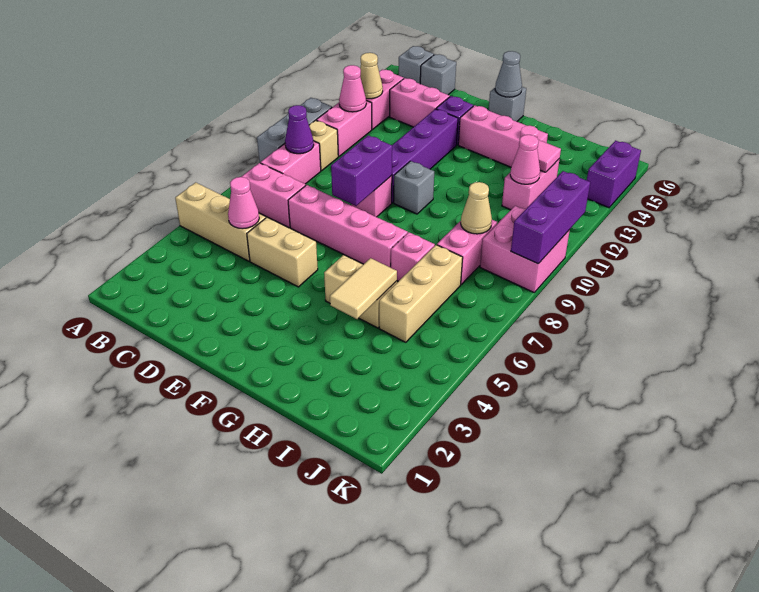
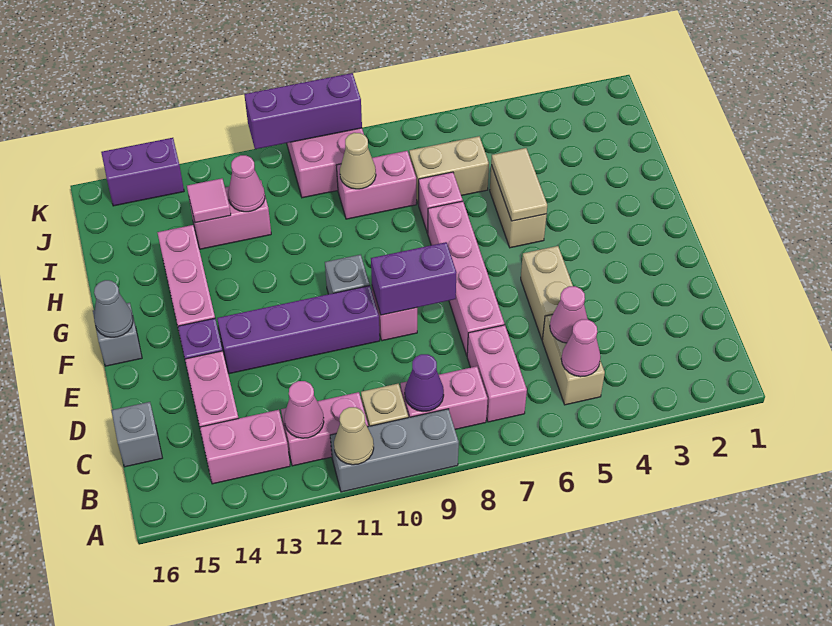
tan 1x3 brick [175,182,266,261] -> tan 1x2 brick [542,315,605,405]
none -> pink 1x1 cone [561,319,601,377]
tan 1x1 cone [360,53,383,99] -> tan 1x1 cone moved to [334,407,374,465]
grey 1x1 brick [399,46,434,84] -> none
tan 1x2 tile [330,258,397,319] -> tan 1x2 tile turned to [491,148,547,221]
tan 1x3 brick [379,245,463,342] -> tan 1x2 brick [409,136,489,204]

